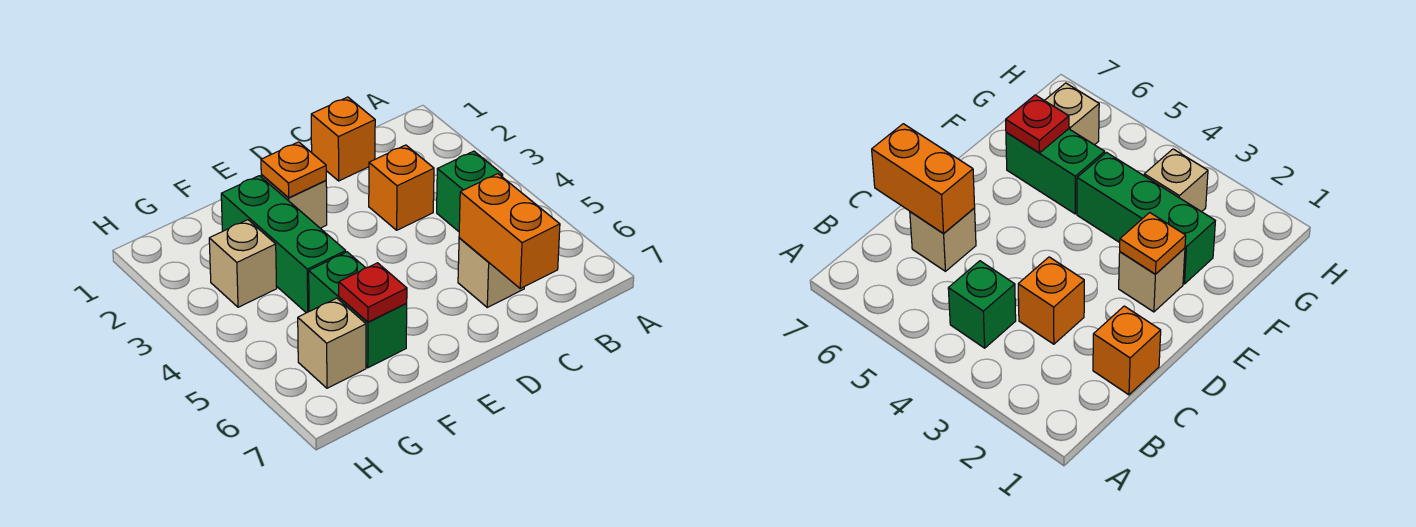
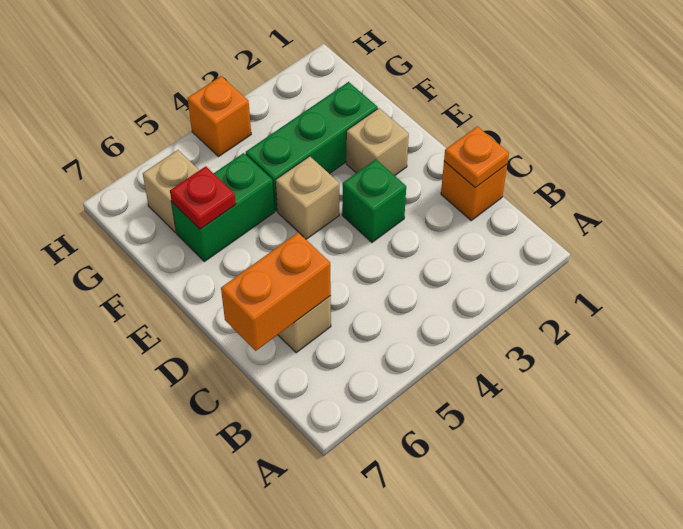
green 1x1 brick [437,151,503,231] -> green 1x1 brick moved to [342,160,406,242]
orange 1x1 brick [369,145,434,230] -> orange 1x1 brick moved to [188,76,251,157]
orange 1x1 plate [261,142,326,198] -> orange 1x1 plate moved to [444,126,509,188]
tan 1x1 brick [209,220,277,307] -> tan 1x1 brick moved to [276,156,339,239]

